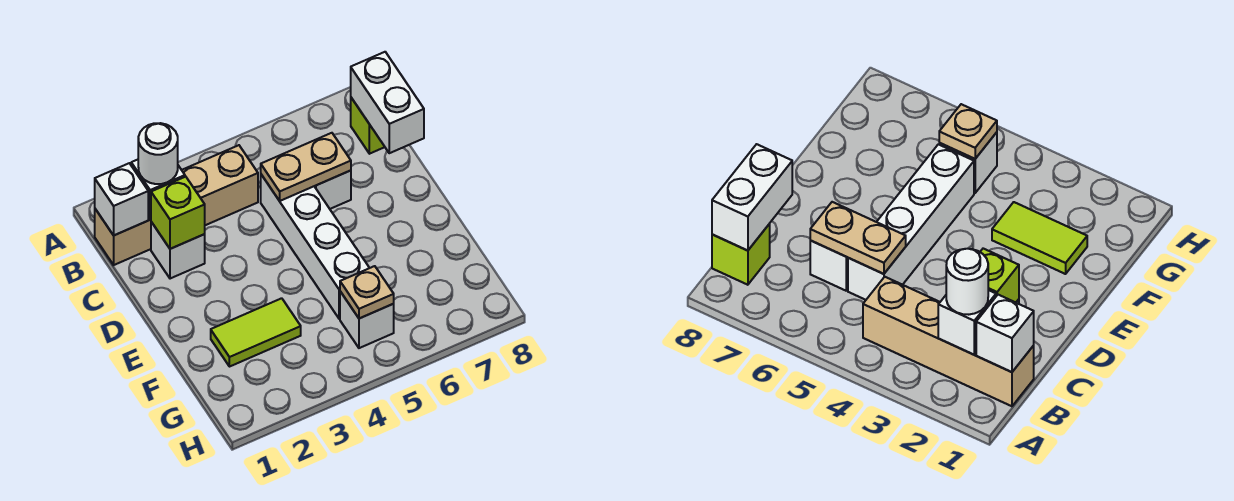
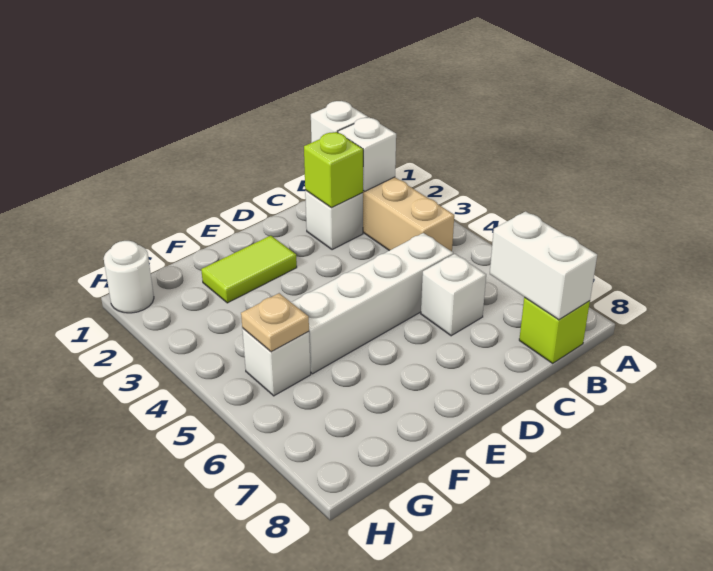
white 1x1 round brick [138,123,178,184] -> white 1x1 round brick moved to [104,241,154,313]
white 1x2 brick [351,52,424,153] -> white 1x2 brick turned to [490,211,597,320]
tan 1x2 plate [261,133,351,201] -> none
lime 1x2 tile [211,298,301,367] -> lime 1x2 tile turned to [201,236,297,303]

